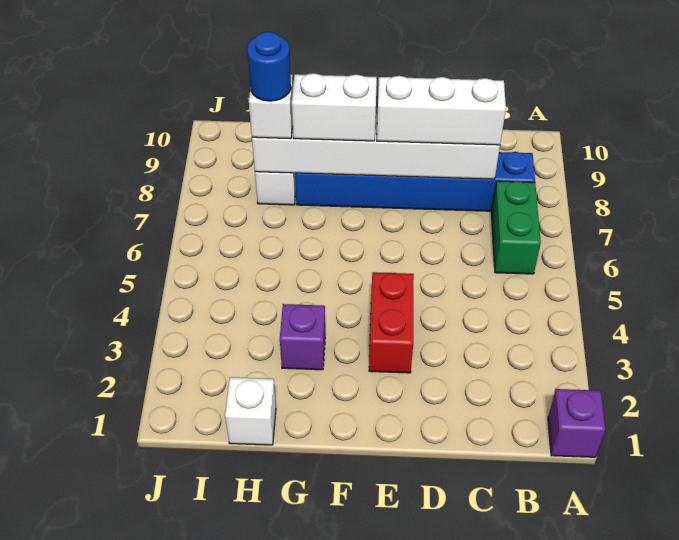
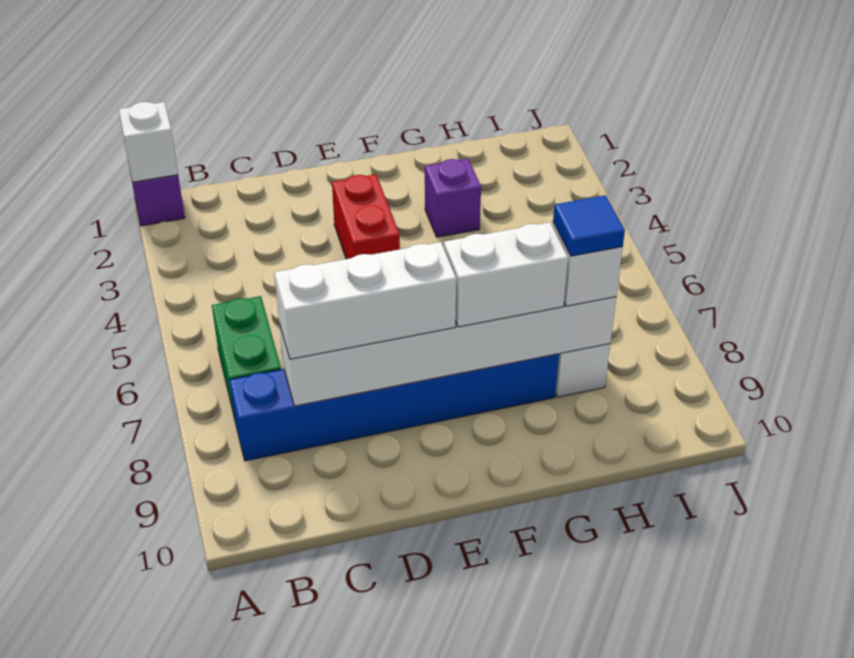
white 1x1 brick [225,377,276,445] -> white 1x1 brick moved to [119,102,178,182]
blue 1x1 round brick [247,32,291,101] -> blue 1x1 tile [553,195,625,256]

